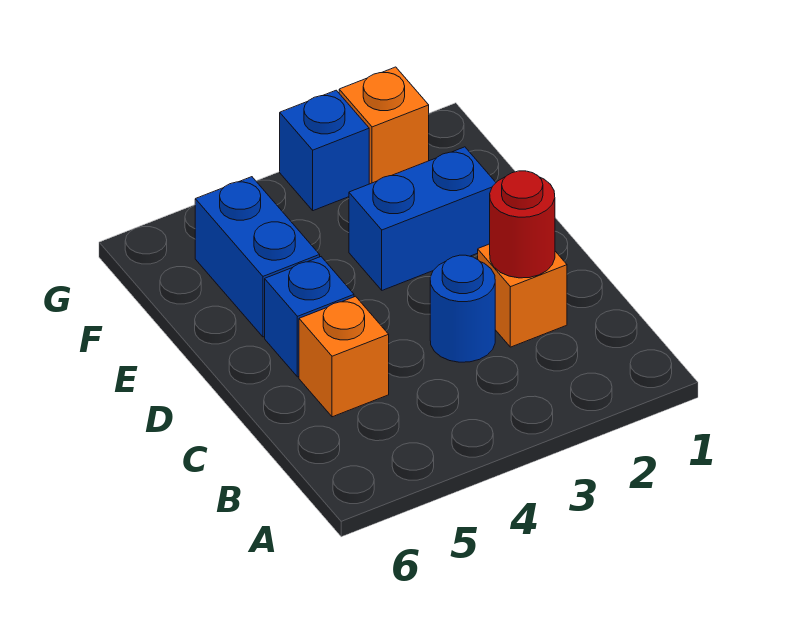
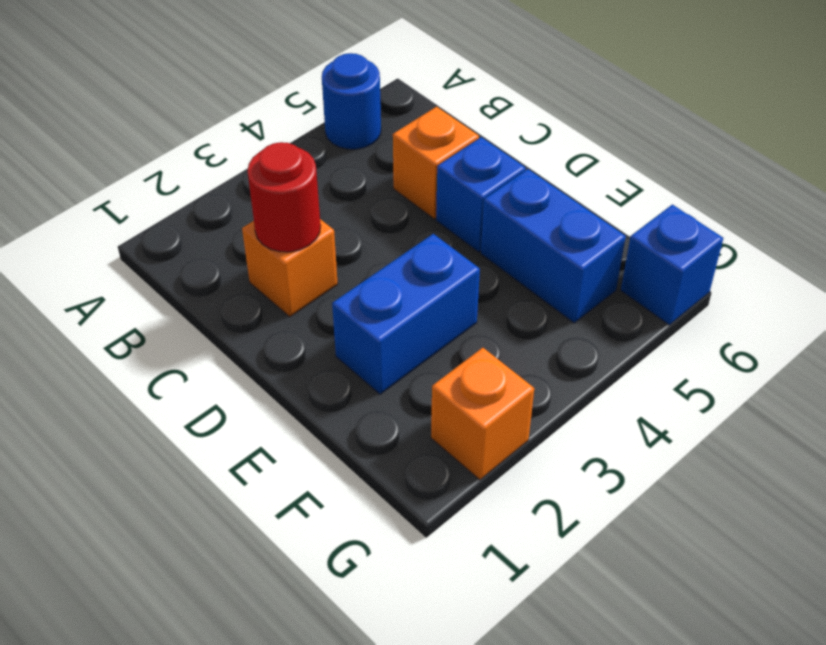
blue 1x1 round brick [430,255,495,362] -> blue 1x1 round brick moved to [322,53,381,149]
blue 1x1 brick [280,90,369,211] -> blue 1x1 brick moved to [621,205,723,325]

